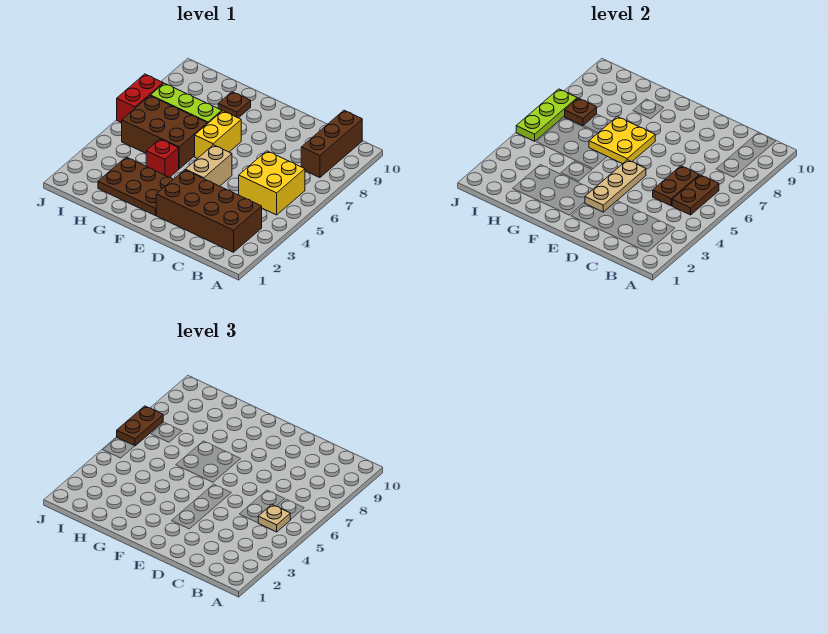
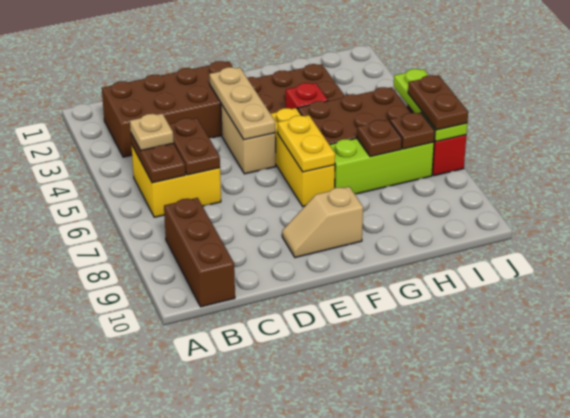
none -> tan 1x2 slope [282,187,363,258]
yellow 1x2 brick [195,111,241,159] -> yellow 1x3 brick [271,108,335,206]
yellow 2x2 plate [589,117,655,164] -> yellow 1x2 plate [278,115,335,172]
brown 1x1 plate [218,92,251,118] -> brown 1x1 plate moved to [357,120,402,157]

